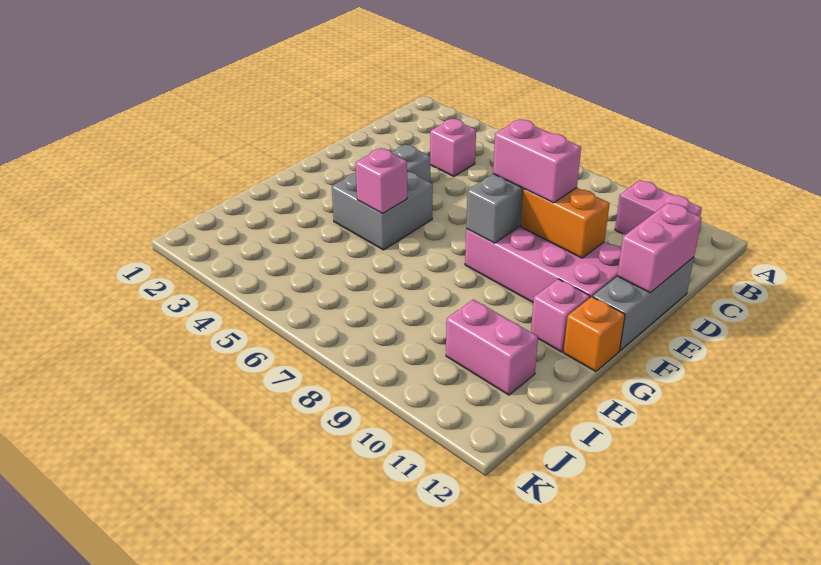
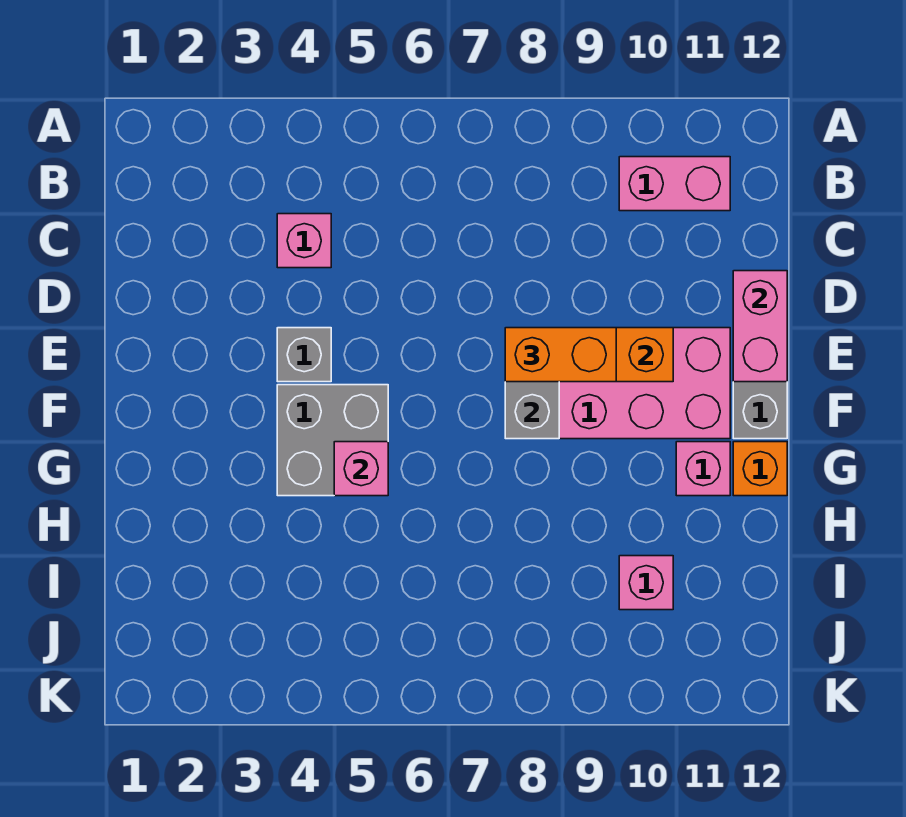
pink 1x2 brick [493,120,581,203] -> orange 1x2 brick [505,328,616,382]
pink 1x2 brick [446,299,538,395] -> pink 1x1 brick [619,556,673,610]

